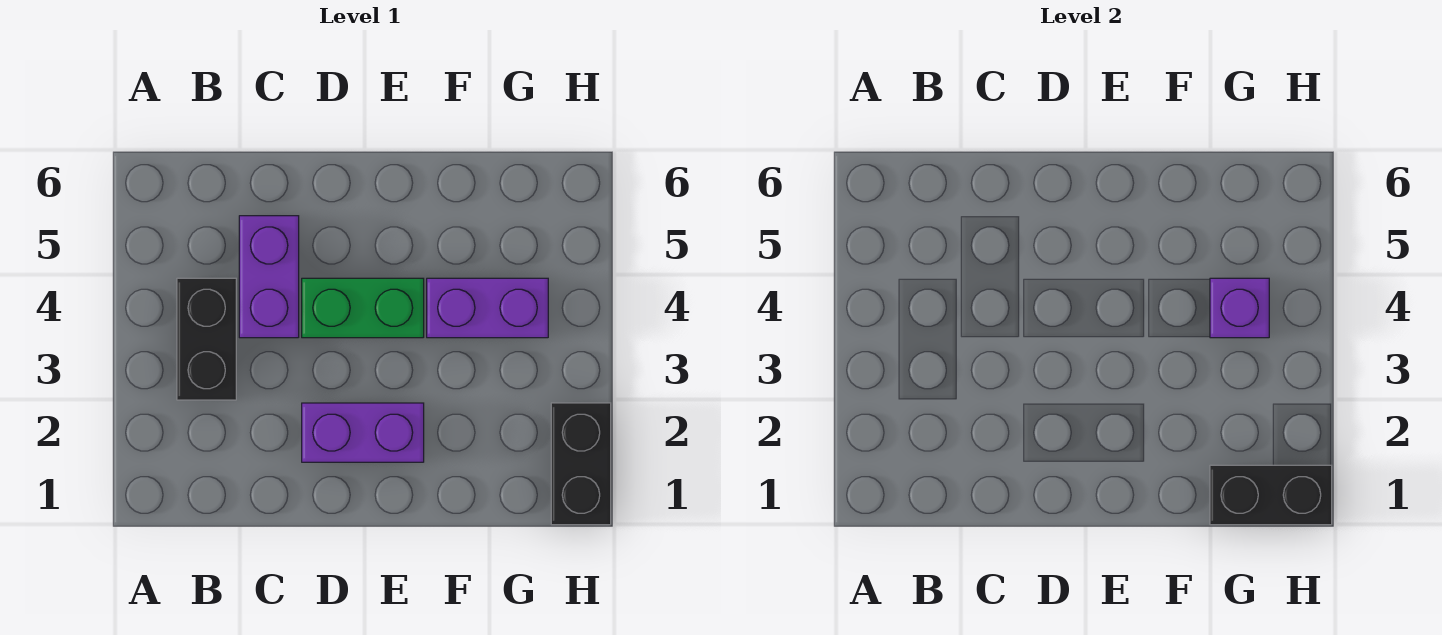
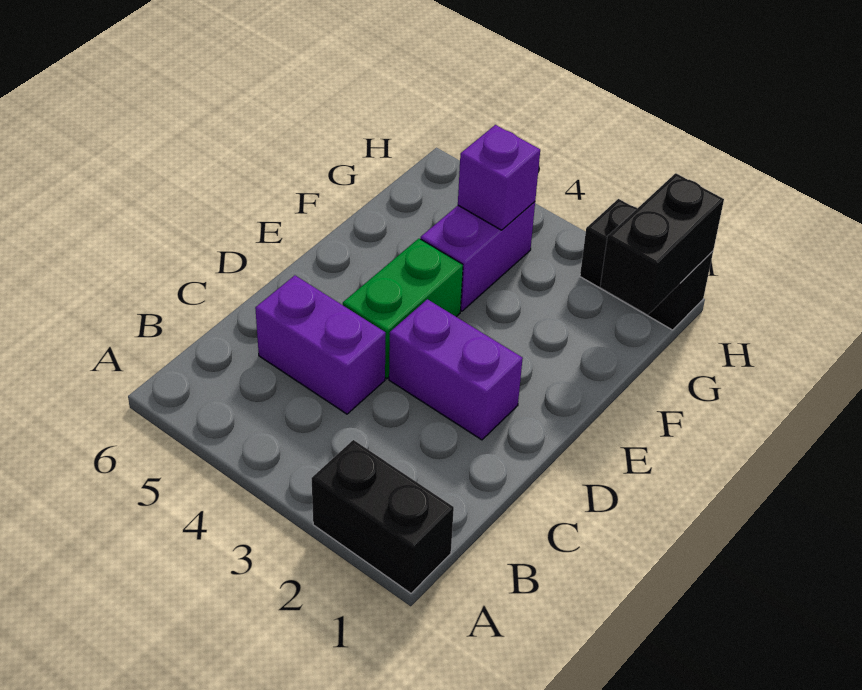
black 1x2 brick [177,278,236,400] -> black 1x2 brick moved to [312,440,454,593]
purple 1x2 brick [302,403,424,462] -> purple 1x2 brick turned to [389,299,523,440]

